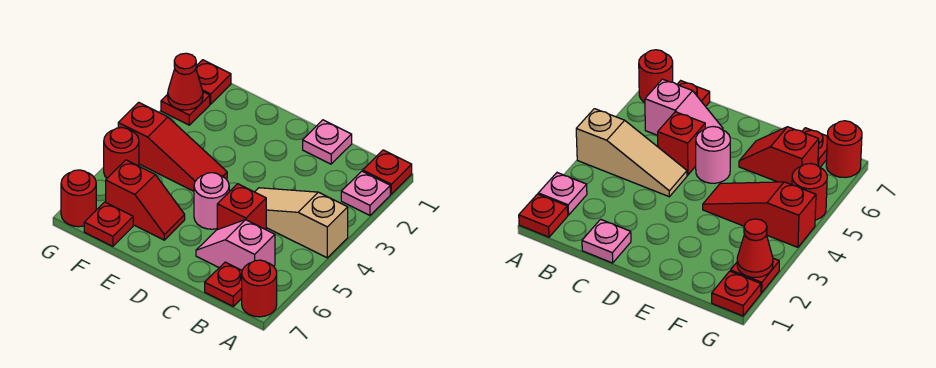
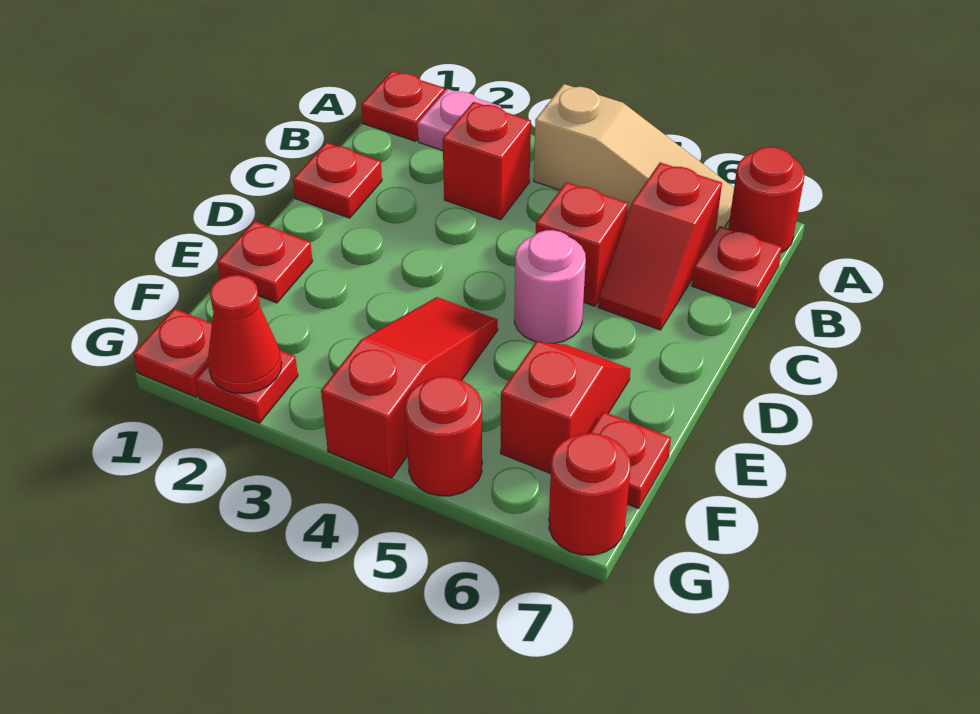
tan 1x3 slope [255,188,348,258] -> tan 1x3 slope turned to [534,84,734,231]
none -> red 1x1 brick [443,102,531,220]
pink 1x2 slope [196,220,275,270] -> red 1x2 slope [598,163,722,330]
pink 1x1 plate [303,120,352,164] -> red 1x1 plate [293,142,382,218]
none -> red 1x1 plate [217,221,313,303]

